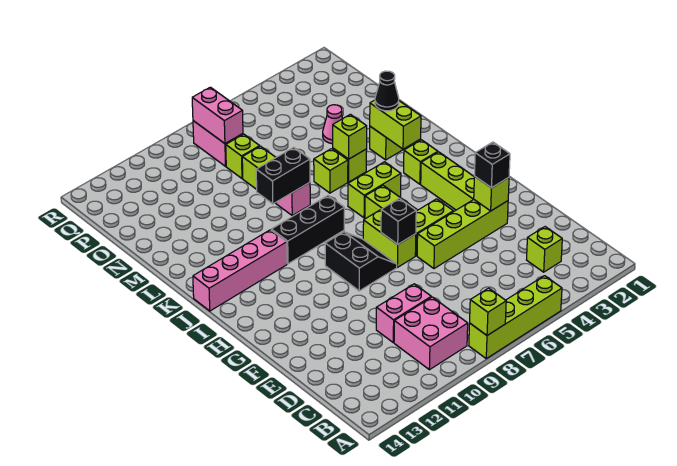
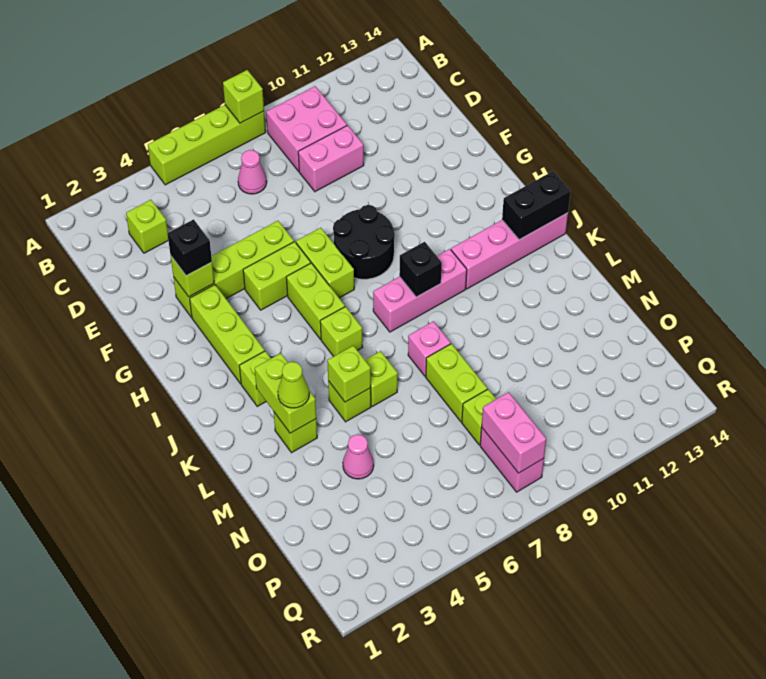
none -> pink 1x1 cone [238,150,267,194]
black 1x1 brick [381,198,416,244] -> black 1x1 brick moved to [399,242,442,297]
black 2x2 slope [325,232,397,291] -> black 2x2 round brick [333,205,395,279]
lime 1x2 brick [348,162,401,218] -> lime 1x1 brick [320,307,363,356]
black 1x3 brick [271,196,344,264] -> pink 1x3 brick [373,249,467,332]
black 1x1 cone [375,71,399,111] -> lime 1x1 cone [278,362,309,408]
black 1x2 brick [256,147,310,204] -> black 1x2 brick moved to [502,171,571,240]

